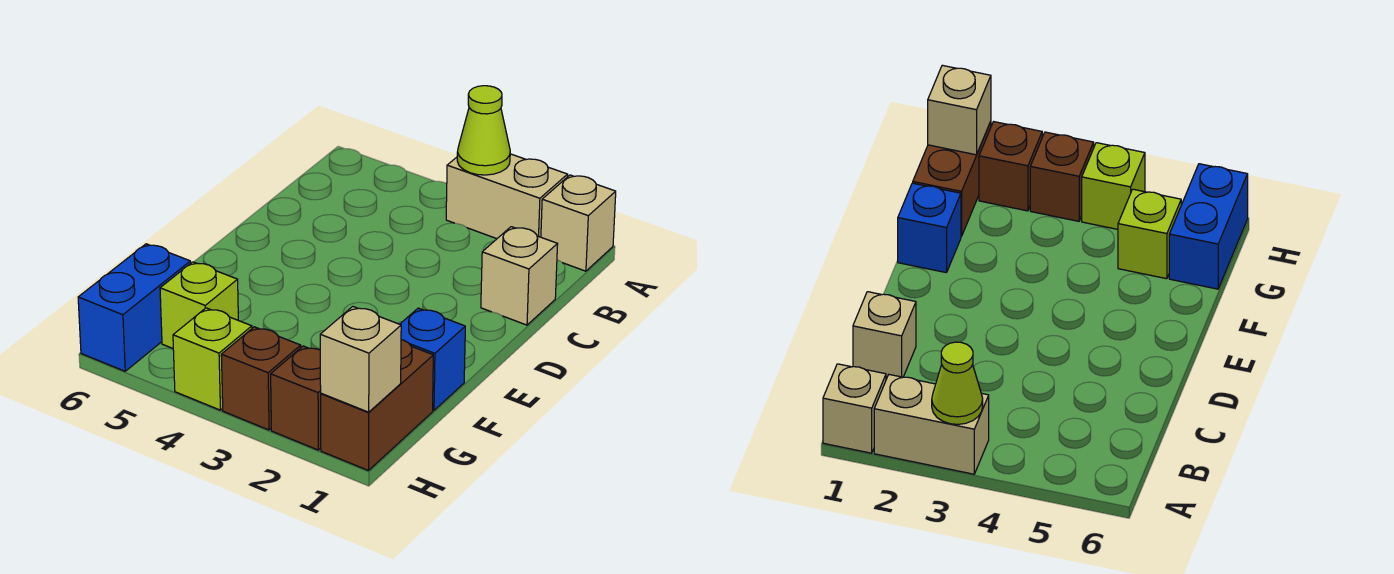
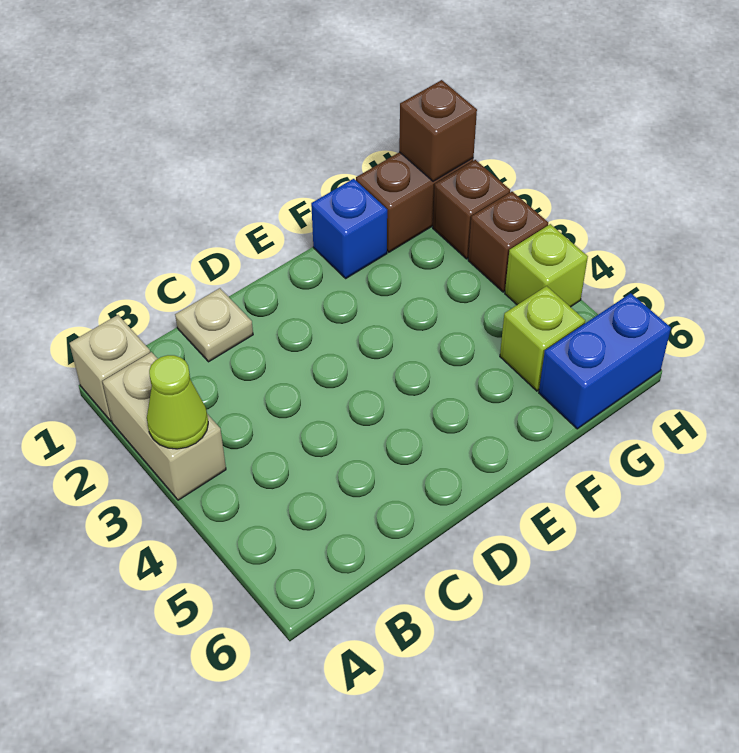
tan 1x1 brick [481,227,558,325] -> tan 1x1 plate [175,288,253,362]
tan 1x1 brick [320,307,401,412] -> brown 1x1 brick [399,80,477,181]

